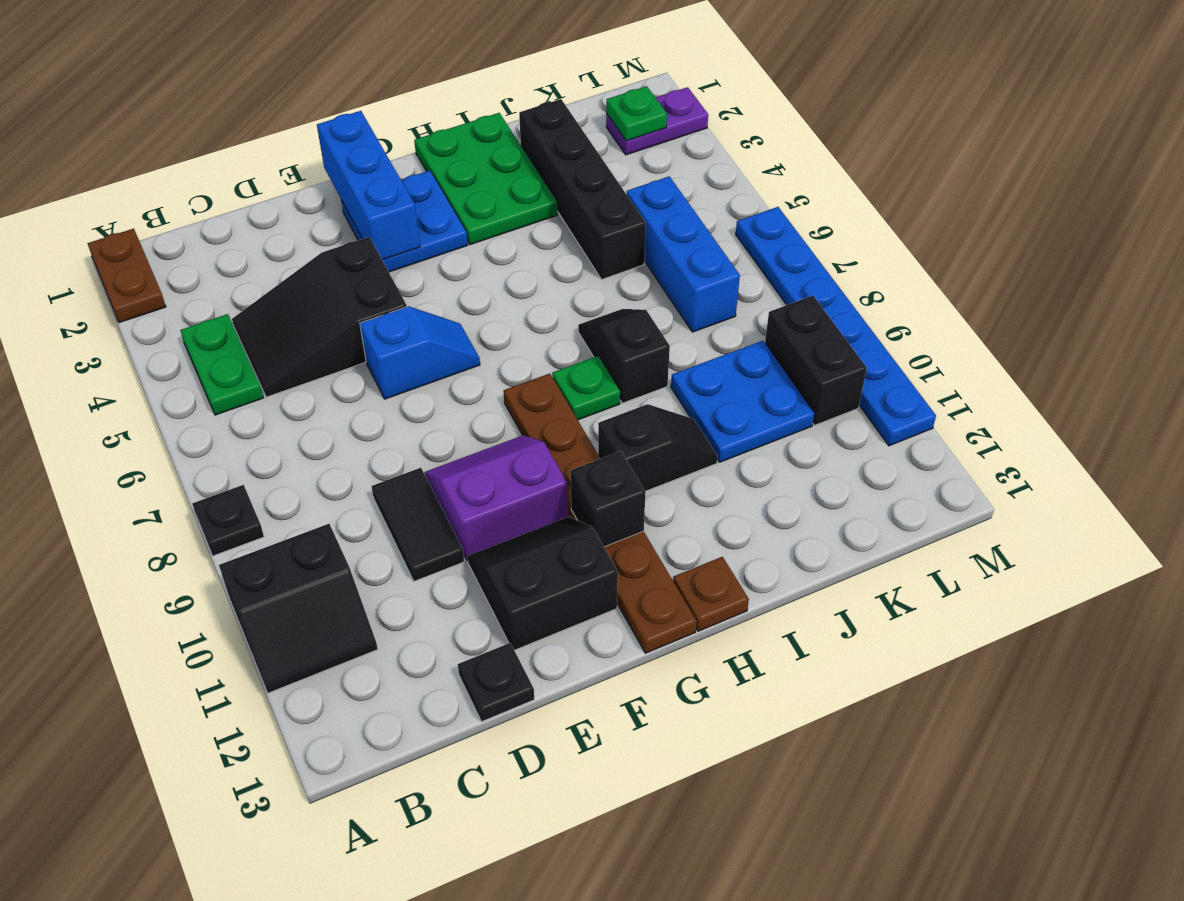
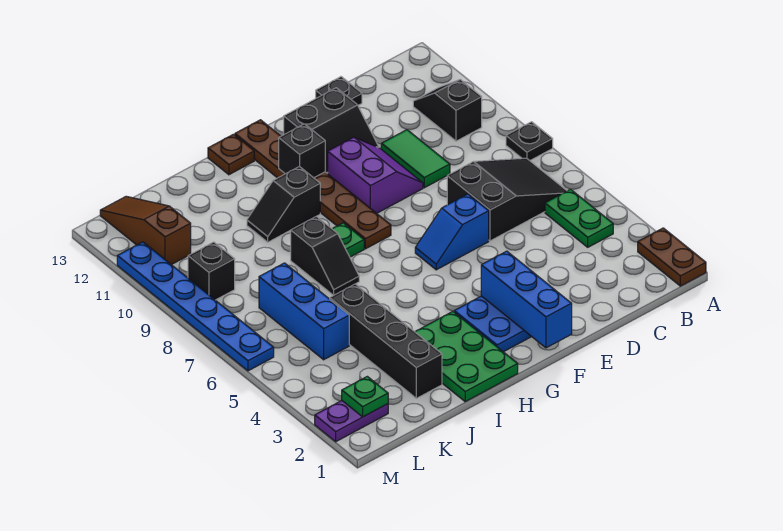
black 2x2 slope [219,524,378,693] -> black 1x2 slope [413,79,482,141]
black 2x3 slope [232,237,407,397] -> black 2x3 slope moved to [447,158,567,241]
black 1x2 tile [371,468,464,581] -> green 1x2 tile [381,130,450,188]
purple 2x2 slope [424,435,568,561] -> purple 2x2 slope turned to [328,137,423,213]
blue 2x2 plate [671,341,814,462] -> none
black 1x2 brick [765,296,867,425] -> black 1x1 brick [188,242,235,300]
none -> brown 1x3 slope [100,196,191,265]

